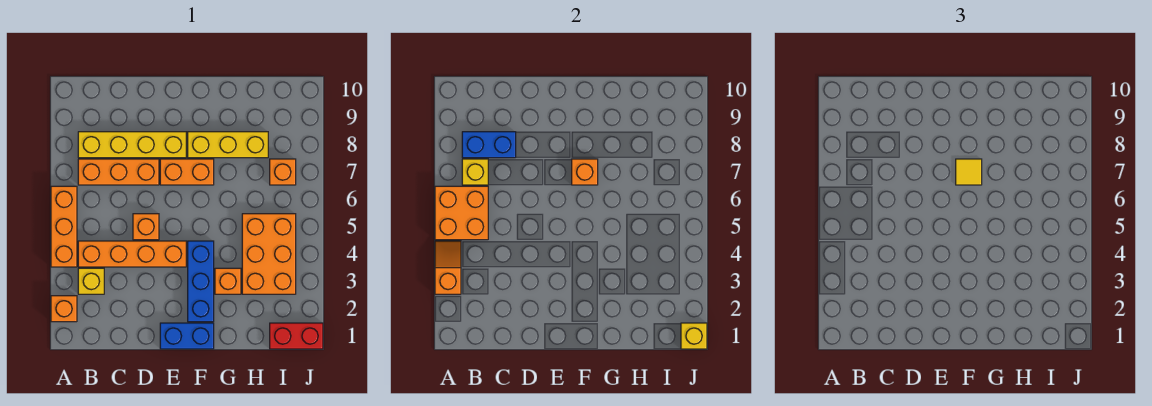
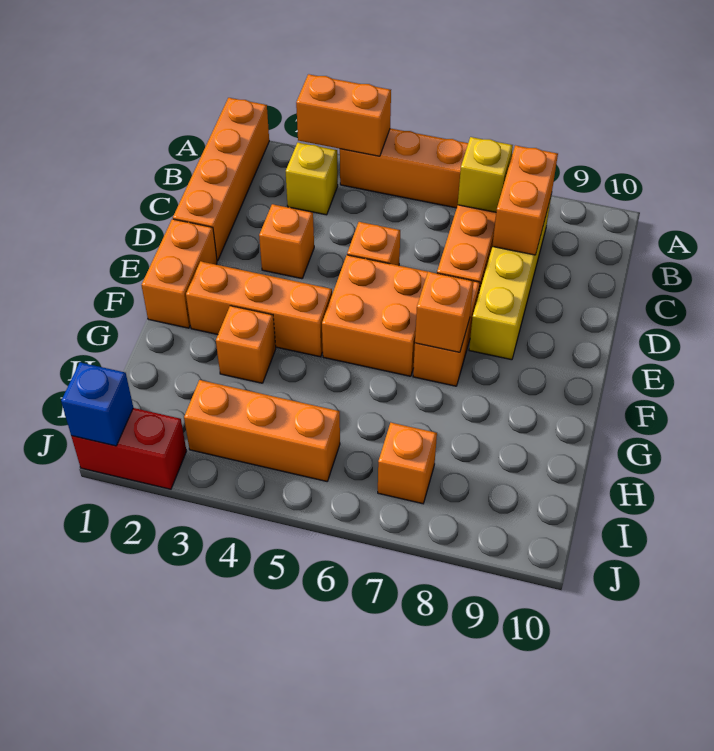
orange 1x1 brick [51,296,77,322] -> orange 1x1 brick moved to [259,204,314,279]
orange 1x2 slope [435,241,461,294] -> orange 1x2 brick [296,74,391,156]
orange 2x2 brick [435,186,488,240] -> orange 2x2 brick moved to [322,255,428,376]
orange 1x4 brick [78,241,186,267] -> orange 1x4 brick moved to [173,98,269,261]
blue 1x2 brick [462,132,516,158] -> orange 1x2 brick [492,145,558,255]
blue 1x2 brick [160,323,214,349] -> orange 1x2 brick [142,219,217,328]
blue 1x3 brick [188,241,214,322] -> orange 1x3 brick [186,261,332,357]
yellow 1x1 tile [956,159,982,185] -> none
yellow 1x3 brick [188,132,268,158] -> none
orange 2x3 brick [242,214,296,294] -> orange 1x3 brick [184,380,340,481]
red 1x2 brick [270,323,323,349] -> red 1x2 brick turned to [71,408,186,489]
yellow 1x1 brick [681,323,707,349] -> blue 1x1 brick [61,362,133,446]

